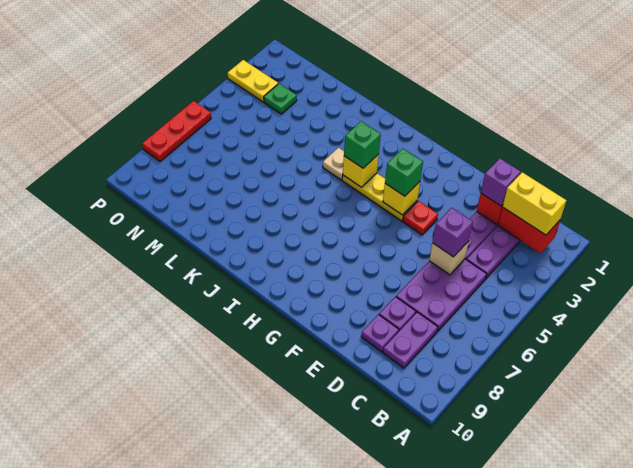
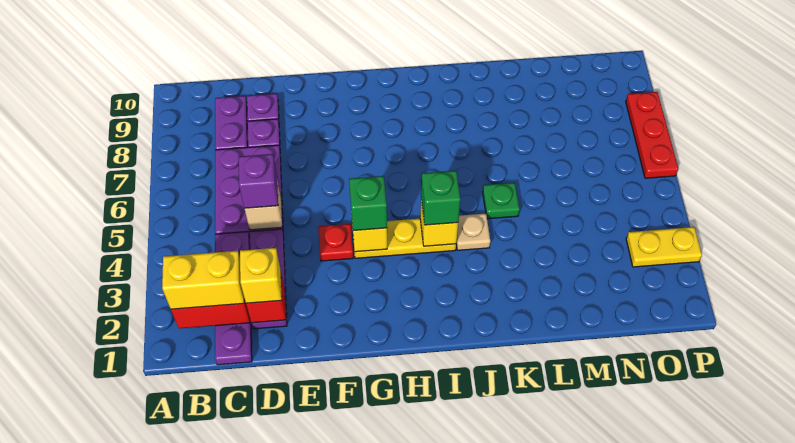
purple 1x1 brick [481,158,521,206] -> yellow 1x1 brick [240,248,282,303]
green 1x1 plate [264,84,297,114] -> green 1x1 plate moved to [483,183,520,219]

